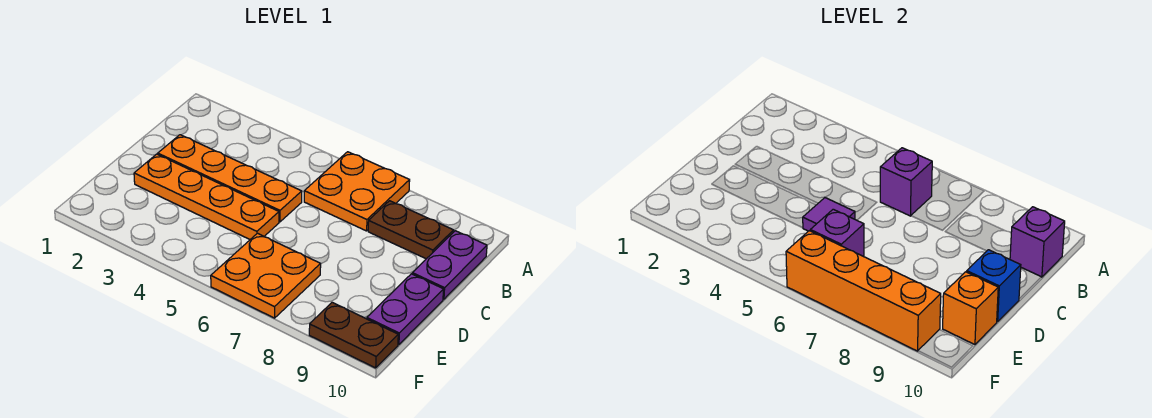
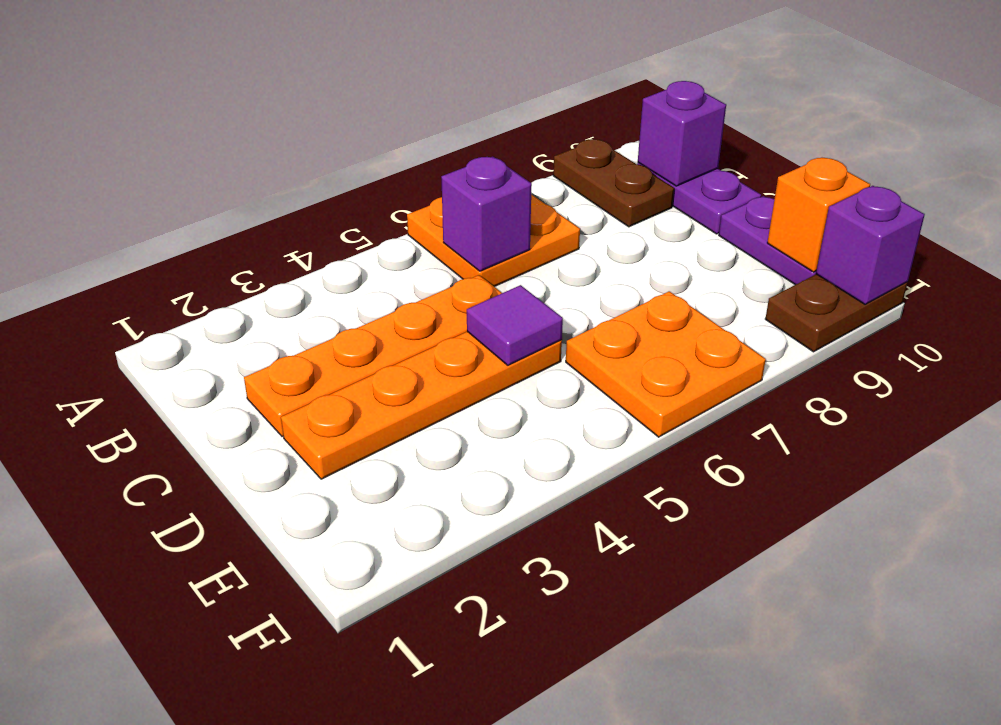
brown 1x2 plate [368,201,454,259] -> brown 1x2 plate turned to [553,139,674,227]
blue 1x1 brick [967,250,1021,322] -> none
purple 1x1 brick [810,209,864,257] -> purple 1x1 brick moved to [816,186,925,304]
orange 1x4 brick [786,231,941,351] -> none

